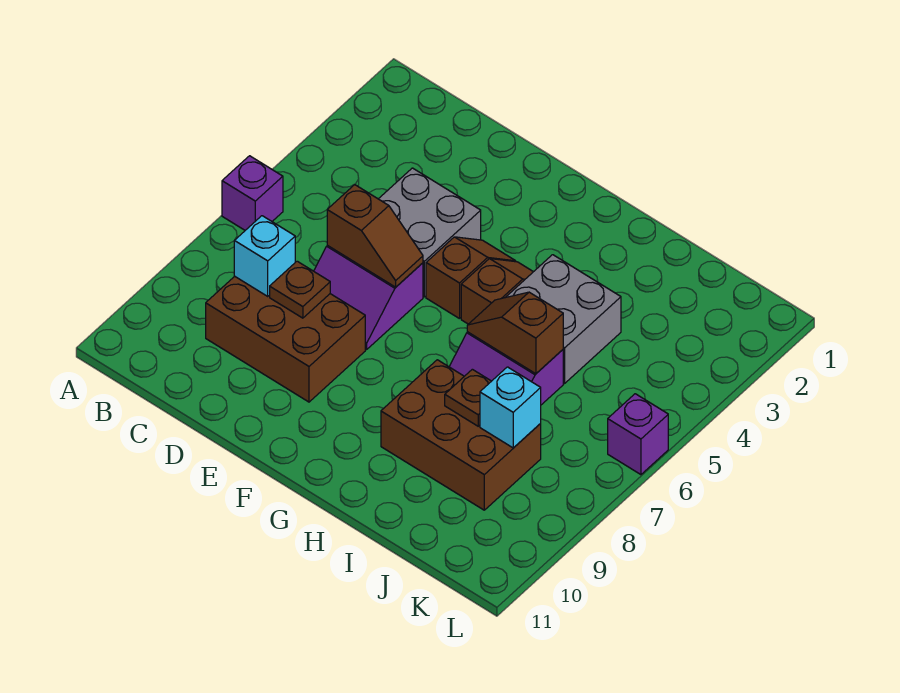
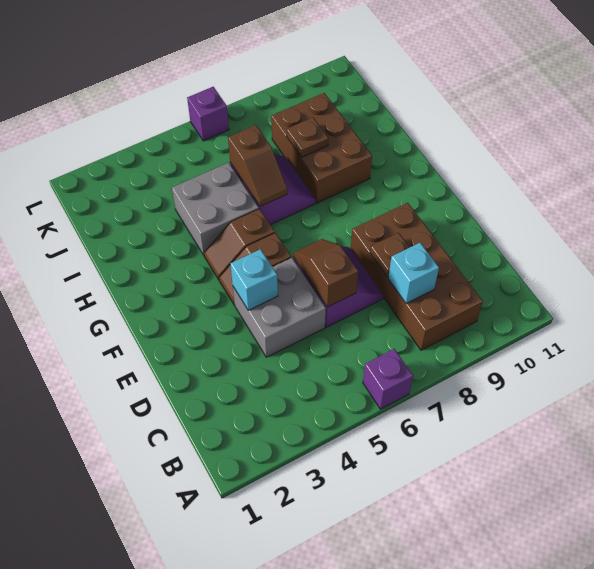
brown 2x3 brick [206,276,365,402] -> brown 2x4 brick [351,203,483,350]
cyan 1x1 brick [480,367,541,448] -> cyan 1x1 brick moved to [230,249,278,310]

